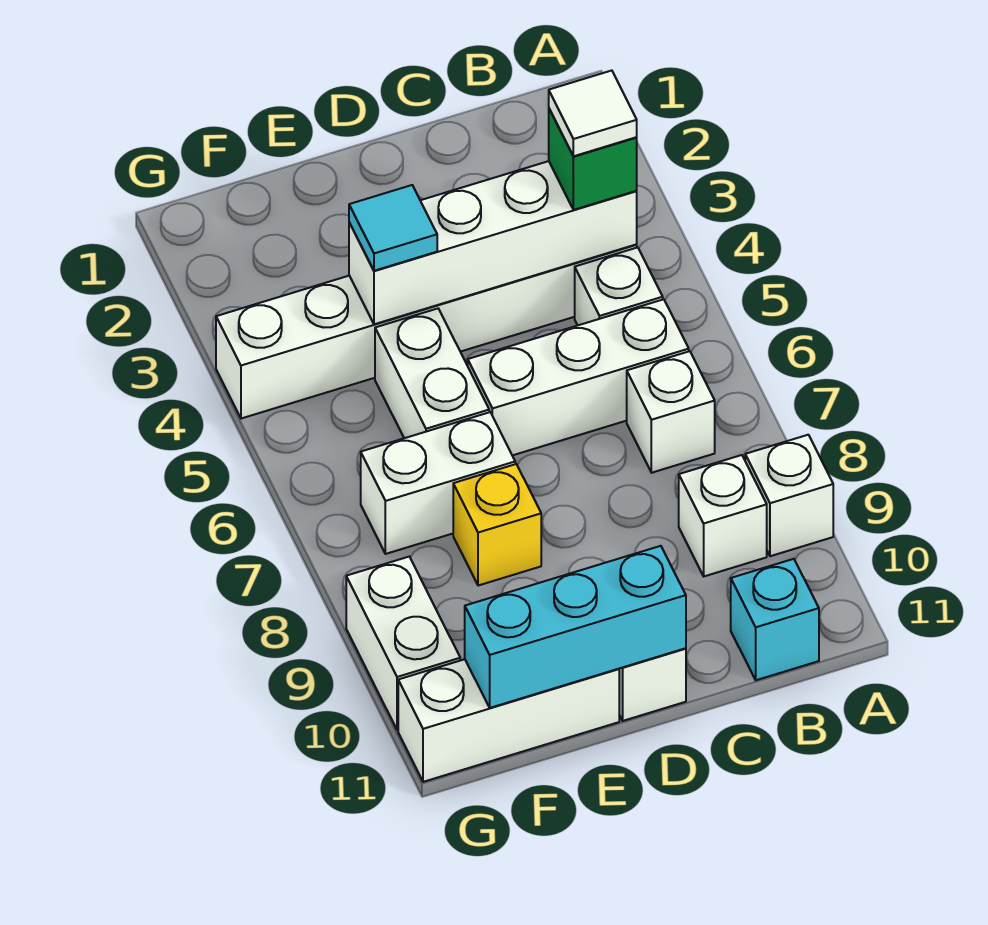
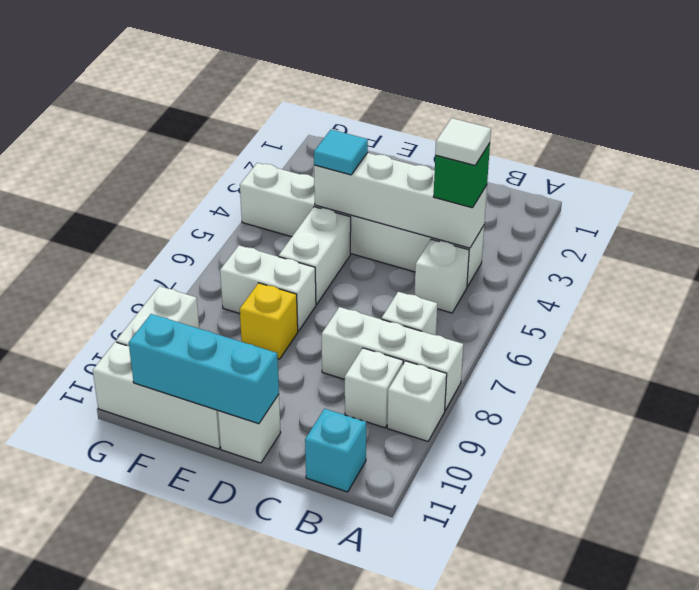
white 1x3 brick [468,299,689,455] -> white 1x3 brick moved to [322,307,463,410]

